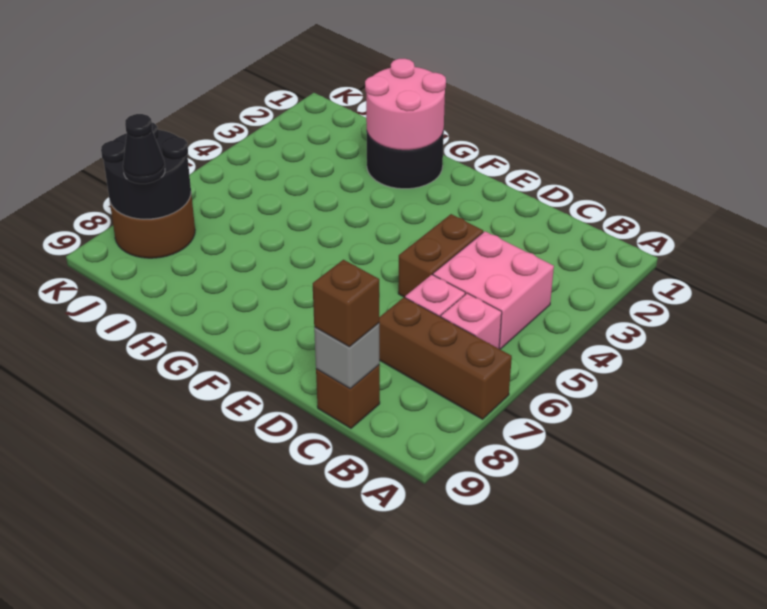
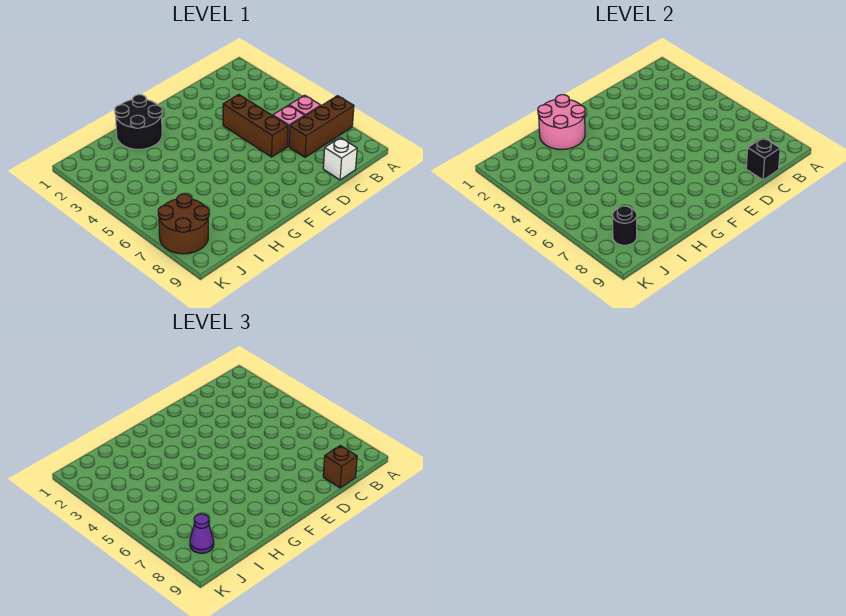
pink 2x2 brick [433,231,554,349] -> none
brown 1x1 brick [316,365,380,428] -> white 1x1 brick [323,138,357,180]
grey 1x1 brick [314,323,380,389] -> black 1x1 brick [746,138,780,180]
brown 1x2 brick [398,214,483,297] -> brown 1x3 brick [223,95,288,157]
black 2x2 round brick [101,123,191,219] -> black 1x1 round brick [613,206,637,245]
black 1x1 cone [123,114,165,184] -> purple 1x1 cone [190,514,214,553]

